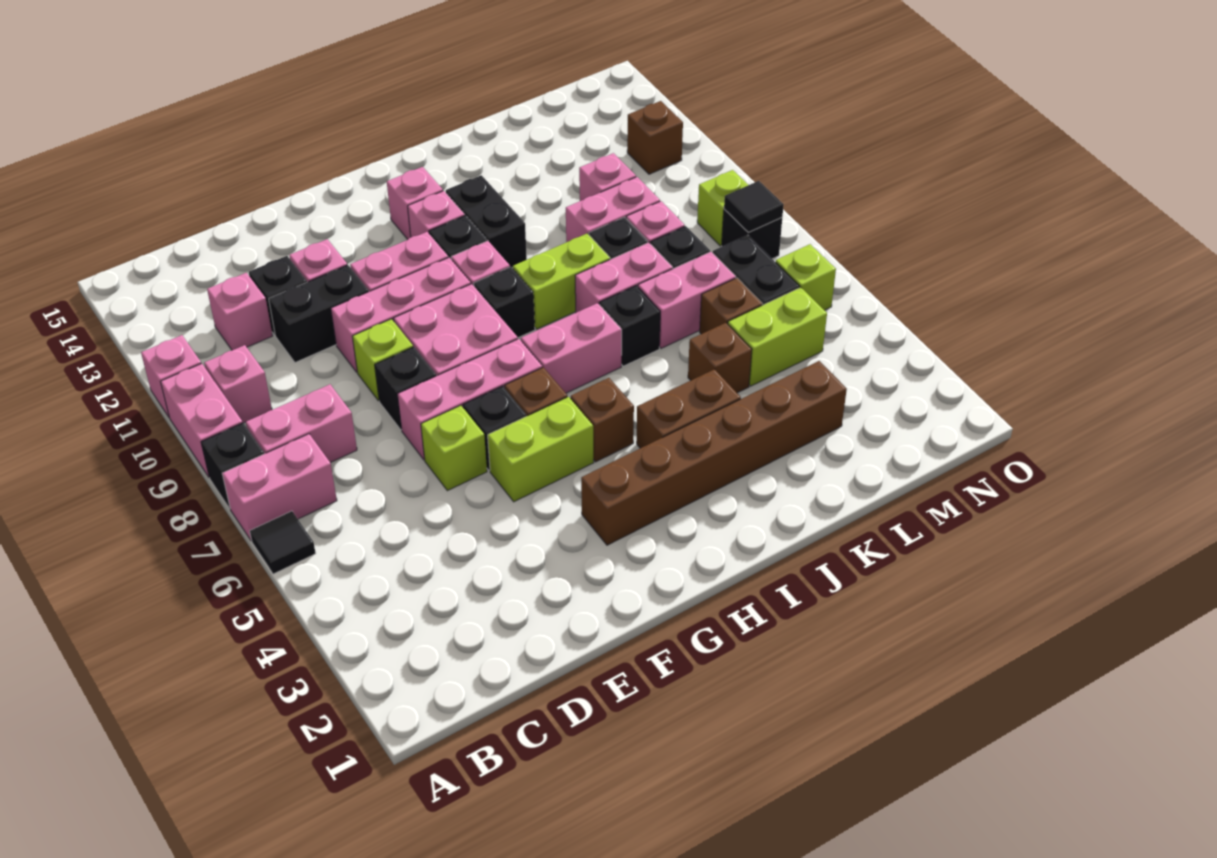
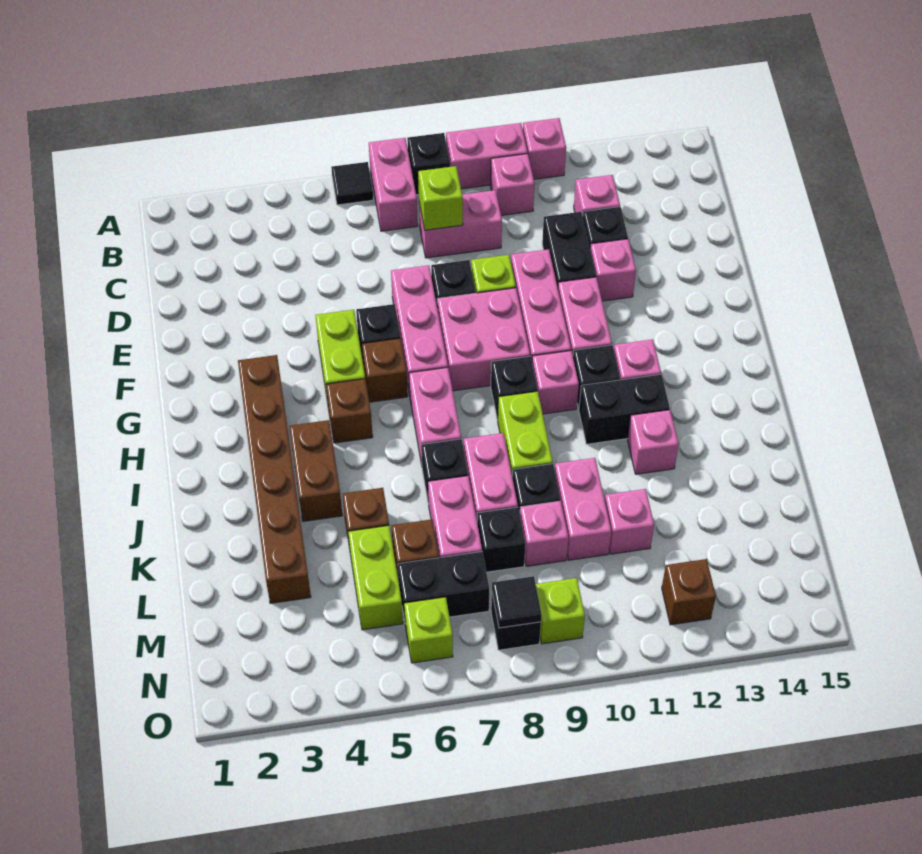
pink 1x2 brick [246,384,357,463] -> pink 1x2 brick turned to [419,190,502,258]
lime 1x1 brick [421,405,487,491] -> lime 1x1 brick moved to [418,166,463,230]
pink 1x1 brick [387,167,443,239] -> pink 1x1 brick moved to [627,410,679,474]

